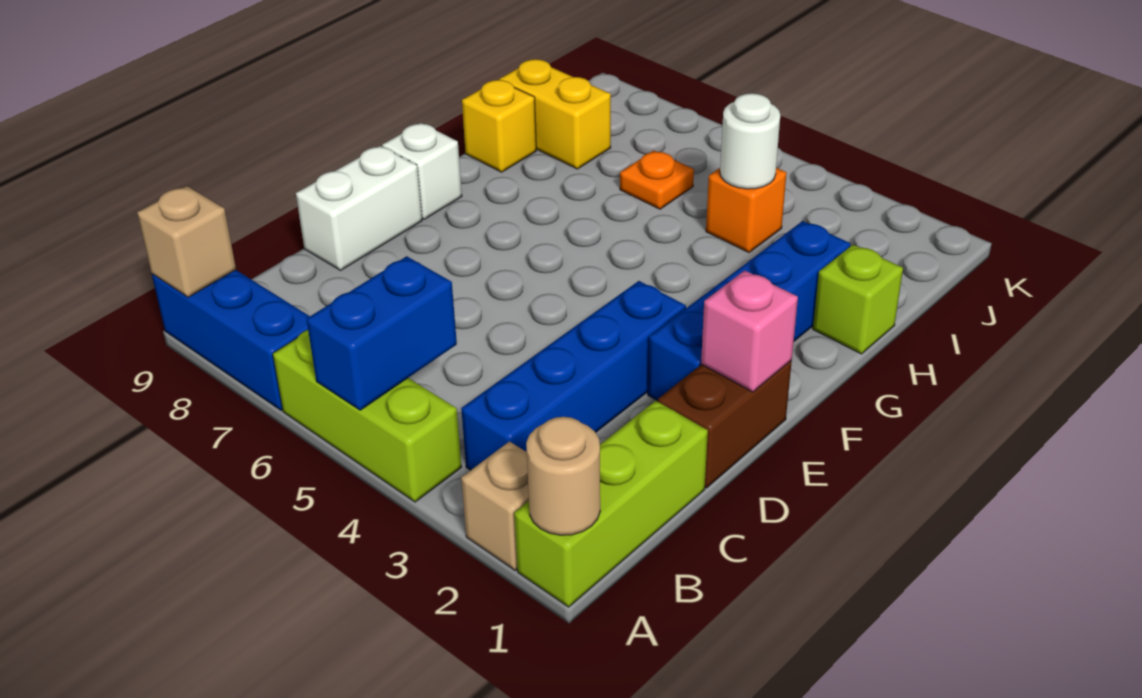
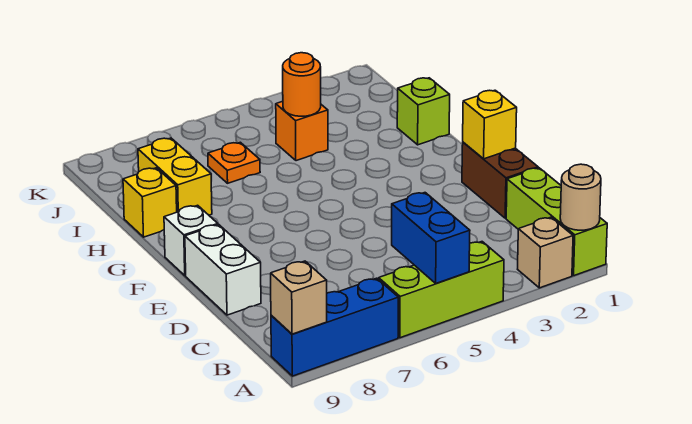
blue 1x4 brick [461,281,686,470] -> none
pink 1x1 brick [701,270,798,392] -> yellow 1x1 brick [463,90,517,159]
blue 1x4 brick [648,221,850,401] -> none
white 1x1 round brick [720,93,780,189] -> orange 1x1 round brick [283,53,321,116]
yellow 1x2 brick [499,59,611,169] -> yellow 1x2 brick turned to [138,138,212,215]

